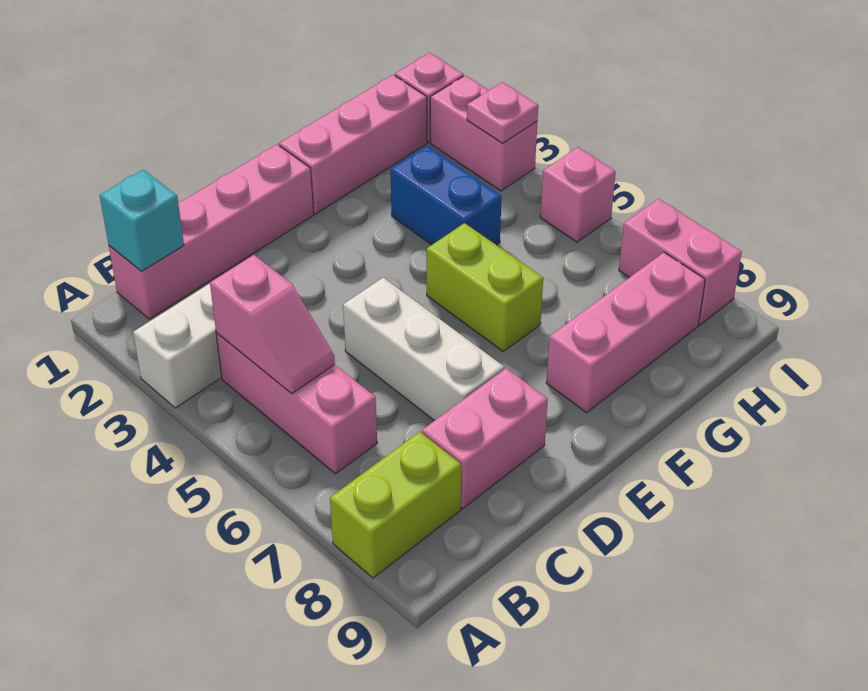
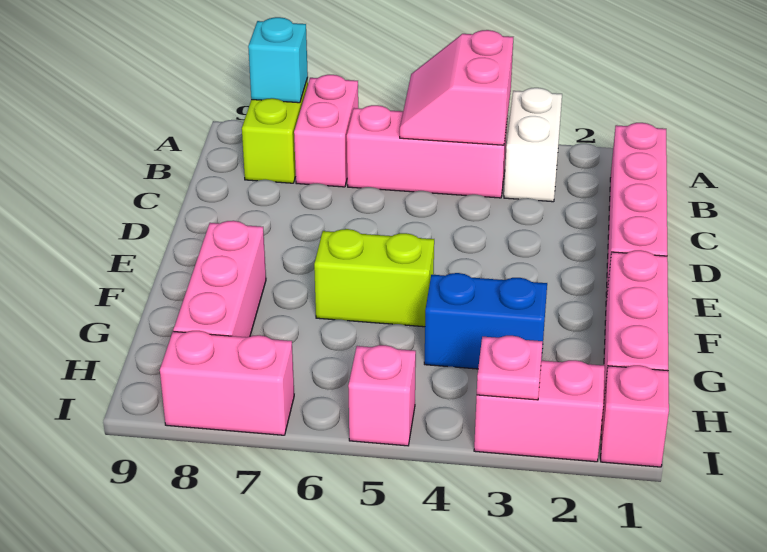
cyan 1x1 brick [100,170,184,271] -> cyan 1x1 brick moved to [248,17,308,103]
pink 1x2 slope [210,255,335,394] -> pink 2x2 slope [400,30,513,145]
pink 1x2 brick [422,368,548,509] -> pink 1x2 brick moved to [294,75,358,187]
white 1x3 brick [343,278,504,421] -> none

